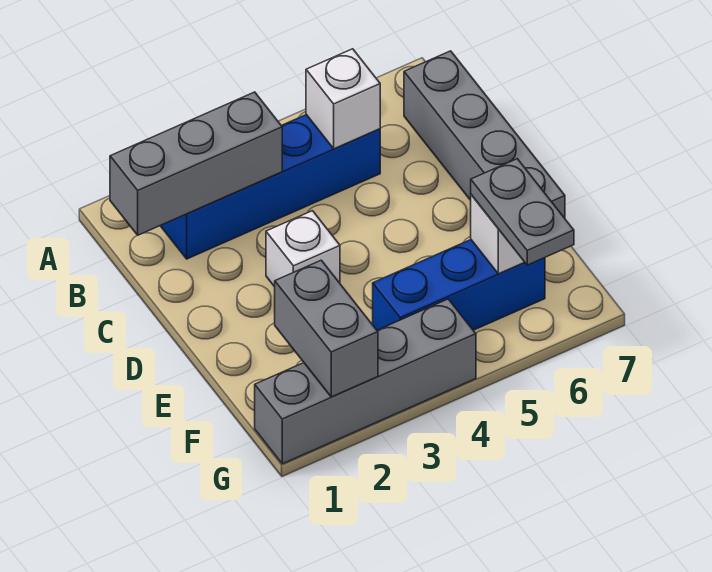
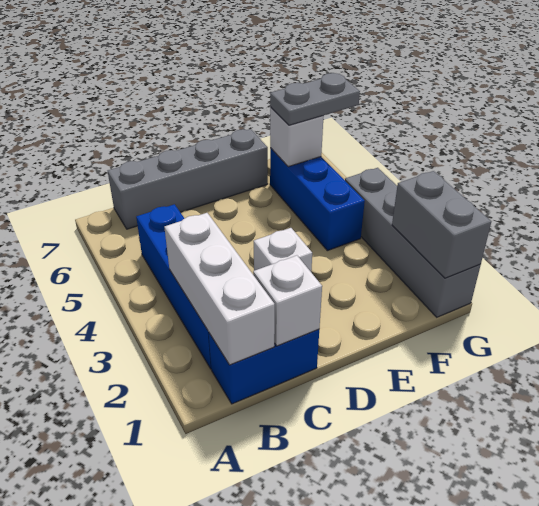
none -> blue 1x2 brick [209,329,319,404]
grey 1x3 brick [110,92,282,235] -> white 1x3 brick [164,213,275,365]
white 1x1 brick [306,49,380,149] -> white 1x1 brick moved to [253,255,322,346]
grey 1x2 brick [275,260,378,397] -> grey 1x2 brick turned to [392,171,491,278]

